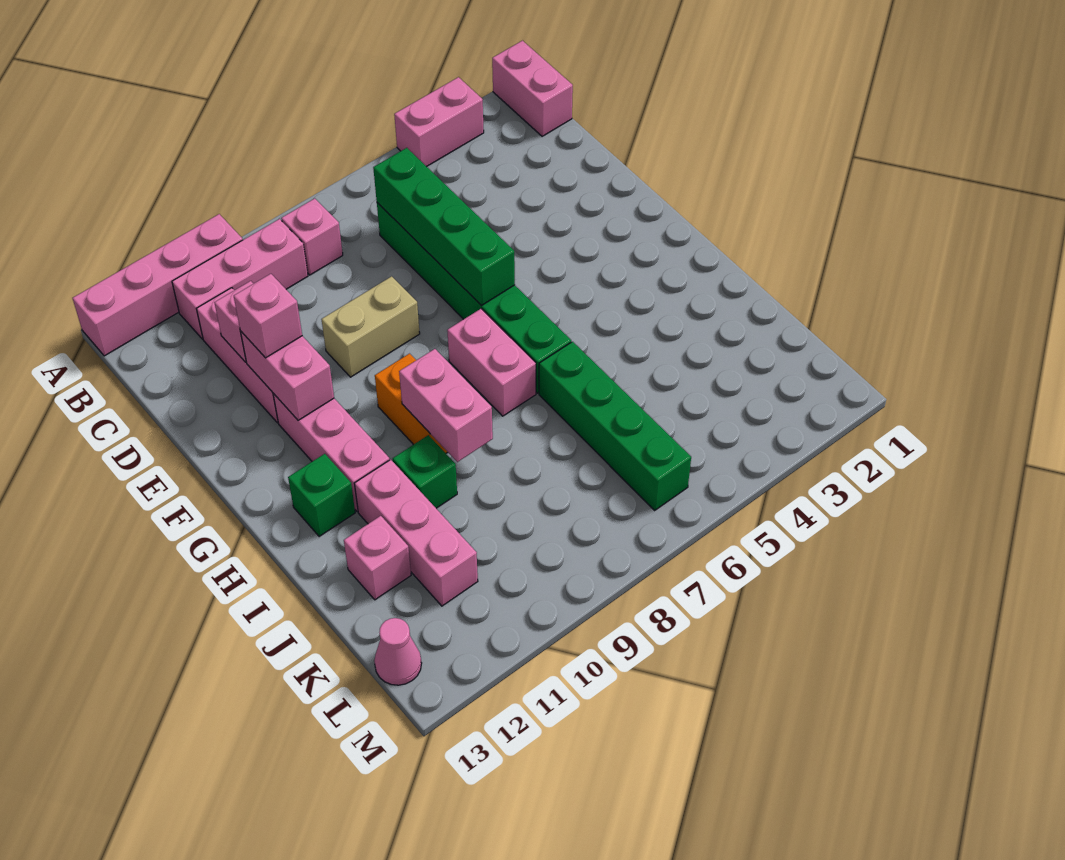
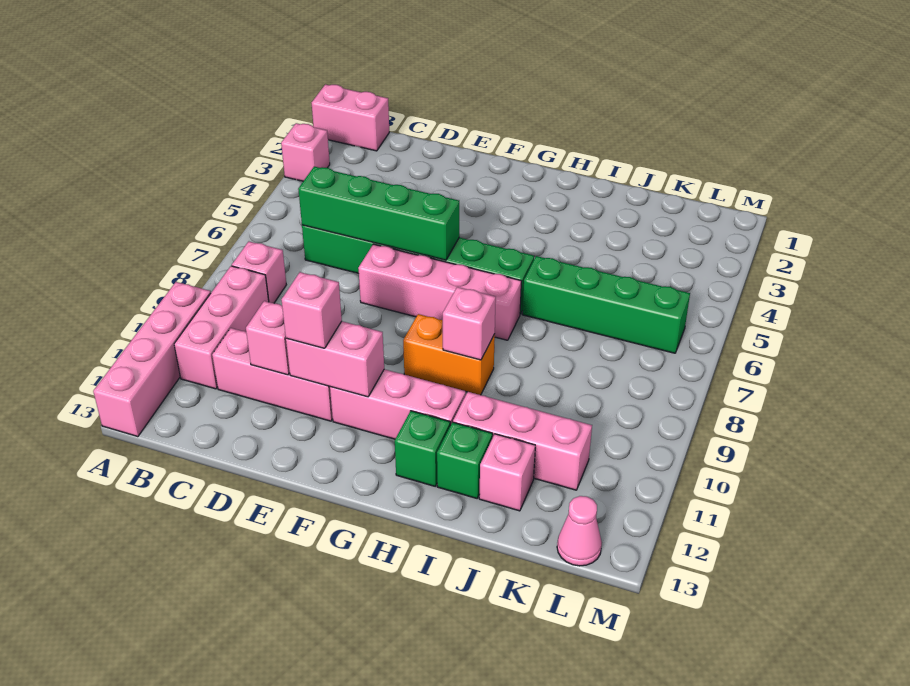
pink 1x2 brick [394,77,484,167] -> pink 1x1 brick [281,123,330,181]
tan 1x2 brick [321,276,420,377] -> none
pink 1x2 brick [447,309,536,416] -> pink 1x4 brick [358,244,521,340]
pink 1x2 brick [399,349,493,462] -> pink 1x1 brick [443,287,496,360]
green 1x1 brick [393,435,457,508] -> green 1x1 brick moved to [437,422,493,498]

